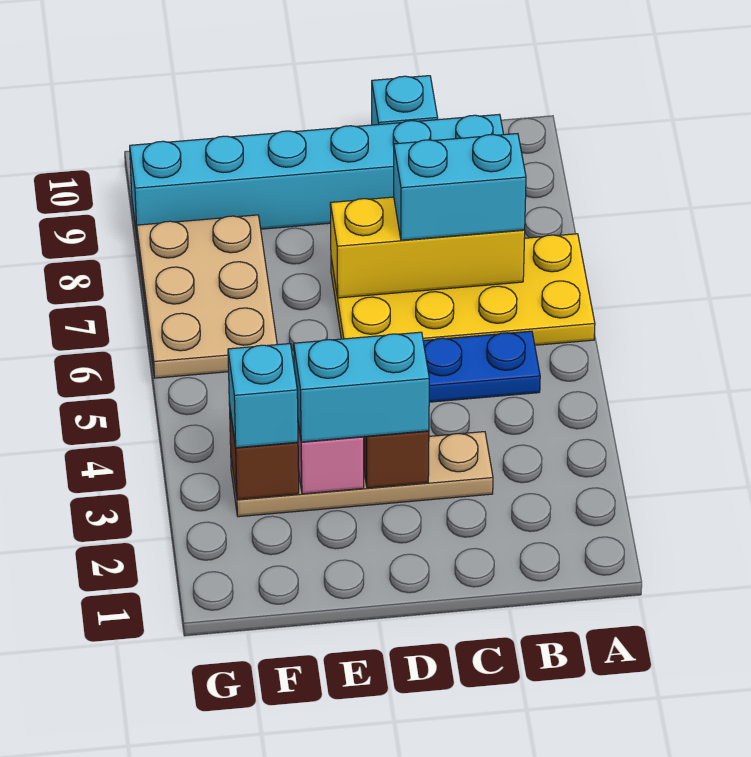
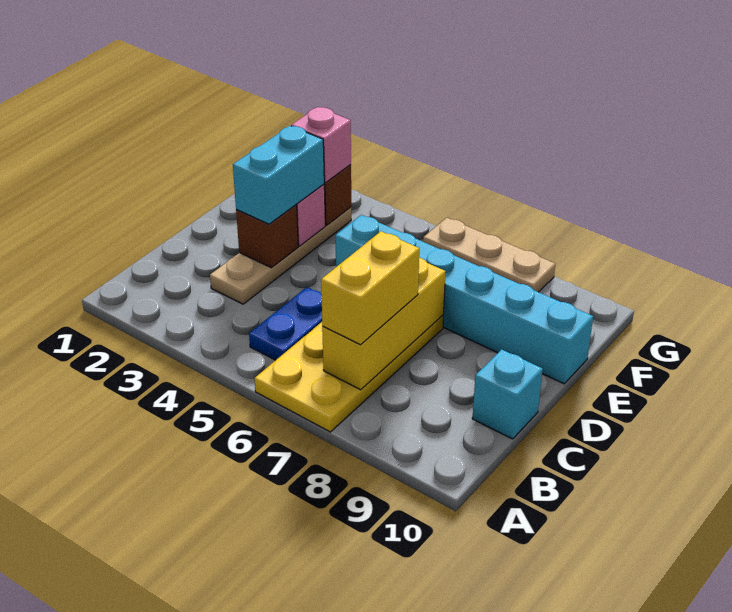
cyan 1x2 brick [394,134,526,240] -> yellow 1x2 brick [321,231,419,345]
cyan 1x6 brick [130,114,504,235] -> cyan 1x6 brick turned to [335,215,593,384]
cyan 1x1 brick [228,344,298,448] -> pink 1x1 brick [291,107,351,183]
tan 2x3 plate [137,215,277,378] -> tan 1x3 plate [423,218,555,292]

